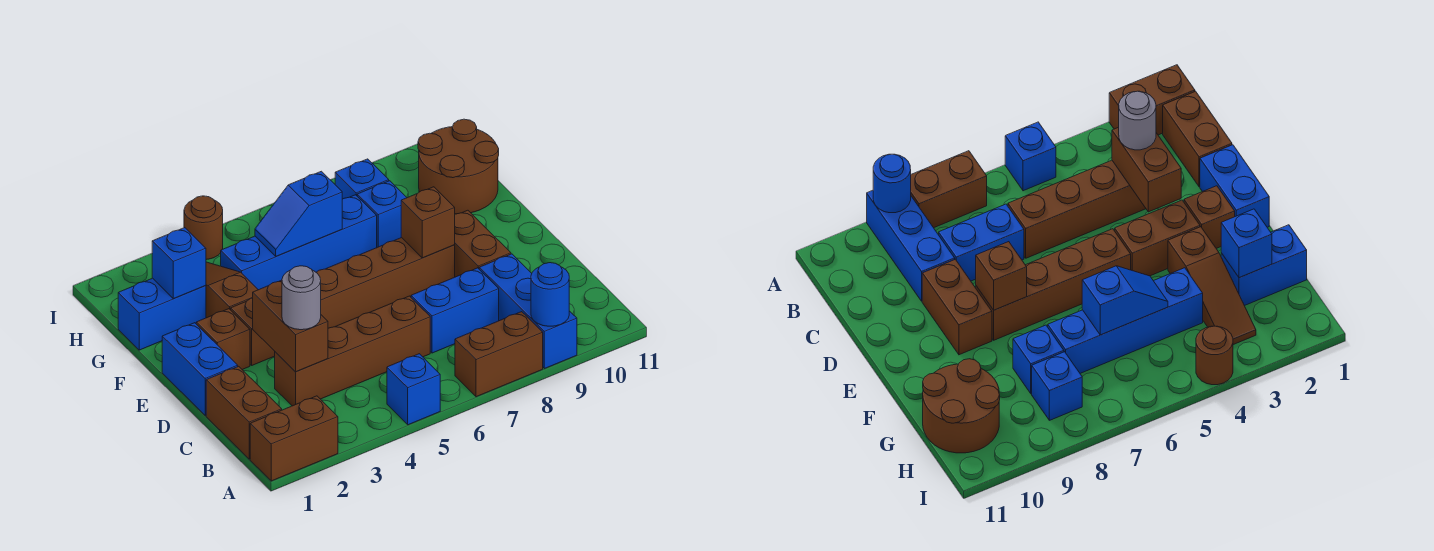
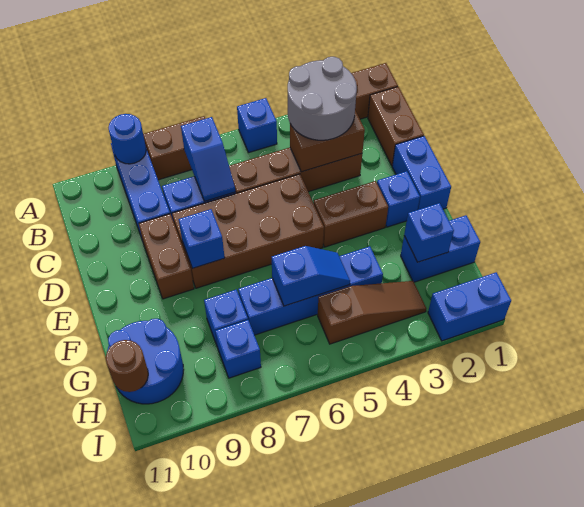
none -> blue 1x2 slope [181,117,235,201]
brown 1x2 brick [253,280,328,372] -> brown 1x2 brick turned to [290,111,365,172]
grey 1x1 round brick [282,266,321,330] -> grey 2x2 round brick [288,57,357,140]
brown 1x1 brick [196,309,250,370] -> blue 1x1 brick [377,171,420,227]
brown 1x4 brick [316,238,455,328] -> brown 2x4 brick [172,174,324,288]
brown 1x1 brick [401,187,455,258] -> blue 1x1 brick [179,209,225,268]
brown 1x3 slope [206,262,258,318] -> brown 1x3 slope turned to [318,281,426,344]
brown 2x2 round brick [418,119,499,214] -> blue 2x2 round brick [107,319,184,404]
none -> blue 1x2 brick [428,272,511,341]
brown 1x1 round brick [184,196,223,260] -> brown 1x1 round brick moved to [106,340,148,392]

